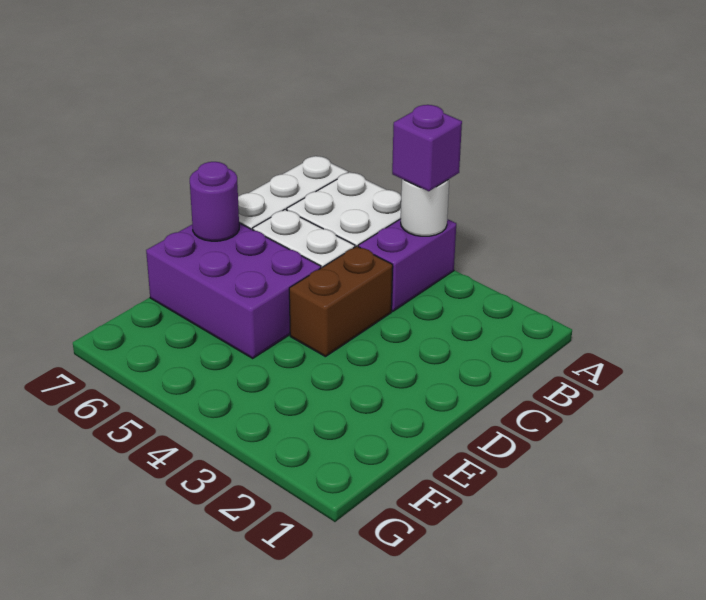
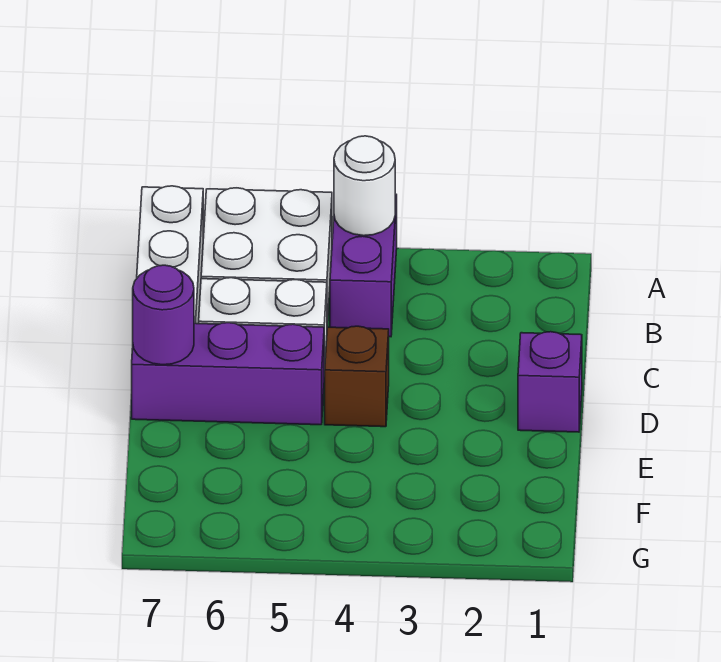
purple 1x1 brick [392,105,462,191] -> purple 1x1 brick moved to [518,332,582,432]
brown 1x2 brick [289,246,393,357] -> brown 1x1 brick [324,326,389,427]
purple 2x3 brick [146,223,321,358] -> purple 1x3 brick [132,323,324,425]

